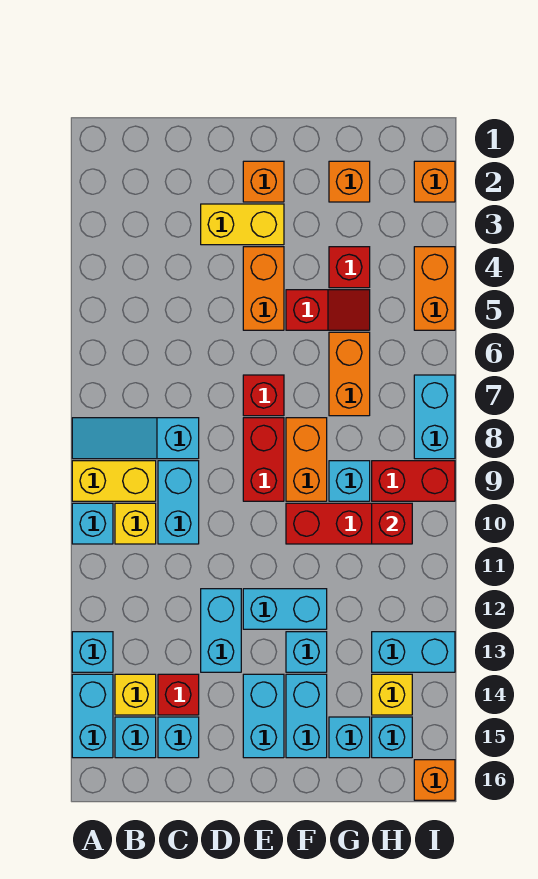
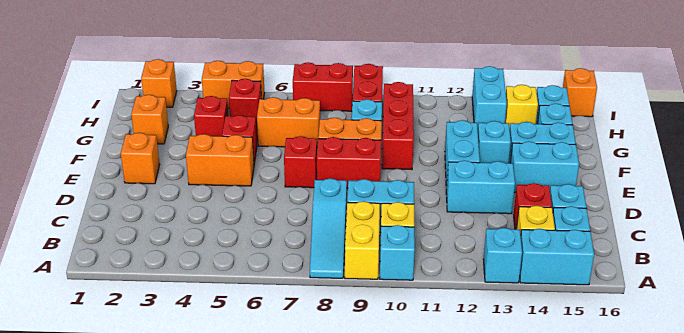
yellow 1x2 brick [201,204,284,245] -> none
red 1x1 brick [372,503,412,544] -> red 1x1 brick moved to [229,79,262,119]
cyan 1x2 brick [414,375,455,459] -> red 1x2 brick [293,62,353,111]

